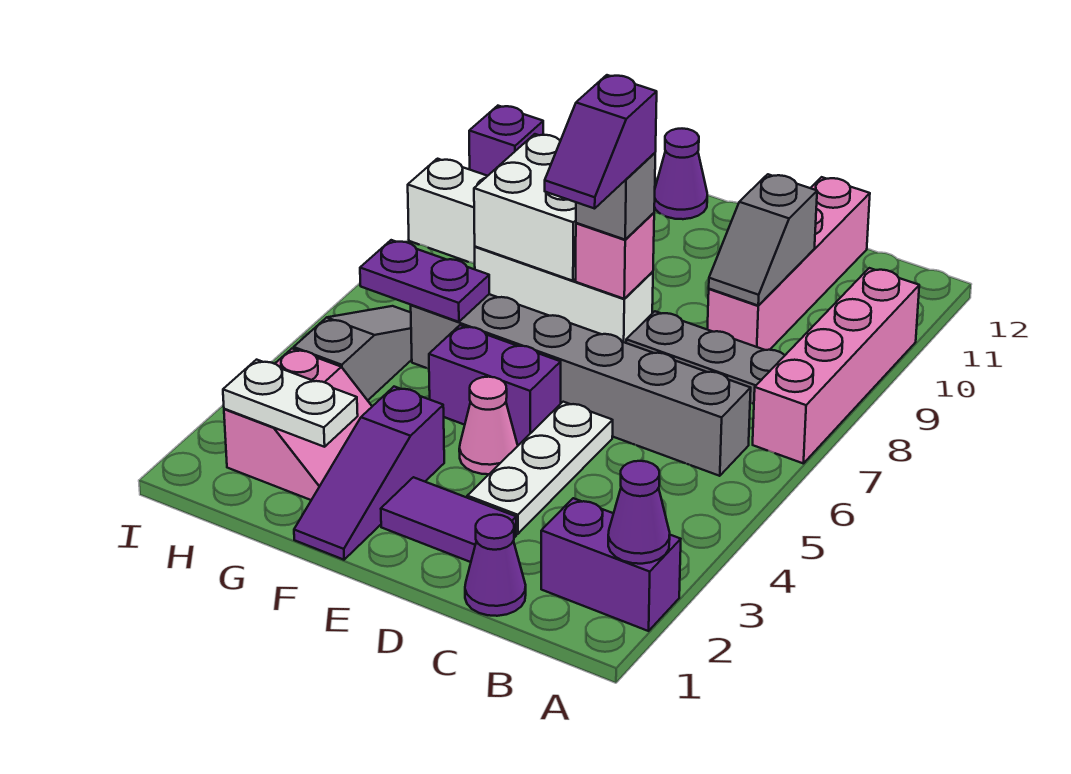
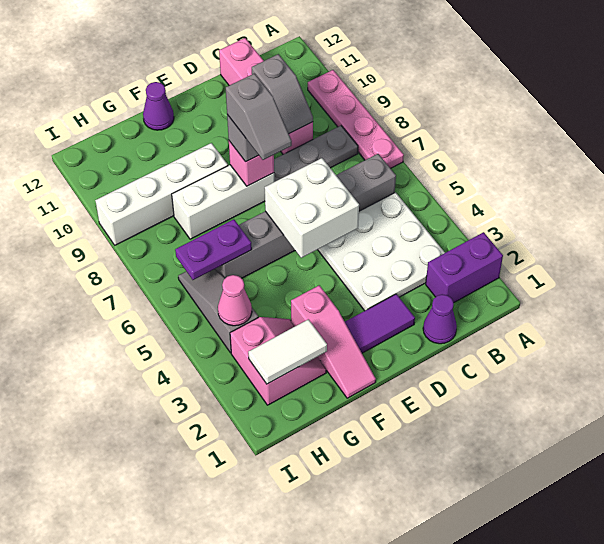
purple 1x1 cone [608,461,670,564] -> none
pink 1x4 brick [753,268,919,464] -> pink 1x4 plate [308,70,404,168]
white 1x3 plate [467,402,613,534] -> white 3x3 plate [318,192,445,311]
pink 1x1 cone [459,377,518,474] -> pink 1x1 cone moved to [218,275,252,326]
purple 1x2 brick [429,325,561,445] -> none
purple 1x2 slope [545,75,657,209] -> grey 1x2 slope [226,74,292,160]
purple 1x3 slope [294,387,444,560] -> pink 1x3 slope [291,285,376,398]
white 2x2 brick [474,134,576,281] -> white 2x2 brick moved to [265,158,359,258]
white 1x2 plate [223,360,358,447] -> white 1x2 tile [248,319,327,384]
purple 1x1 brick [469,106,543,176] -> none

